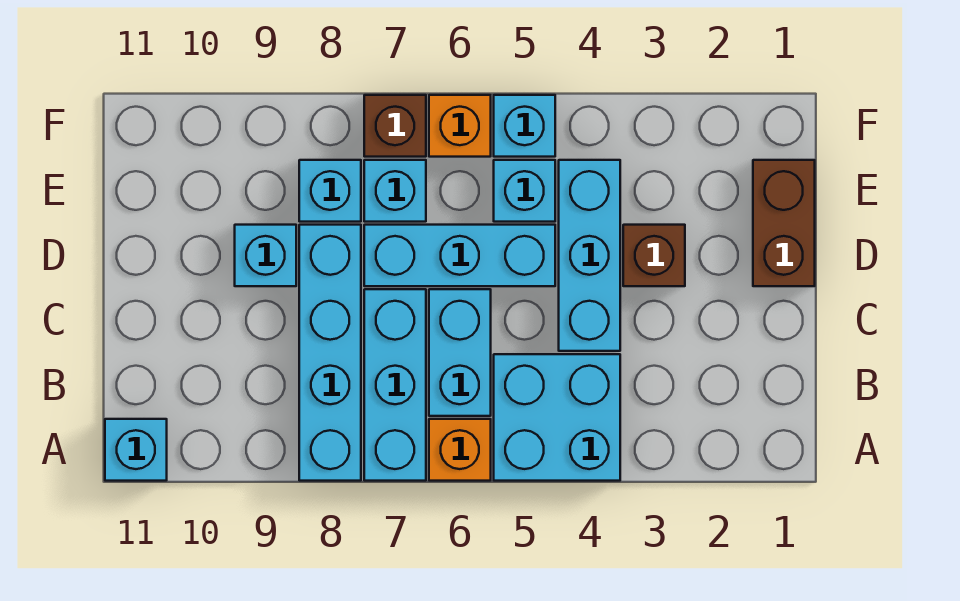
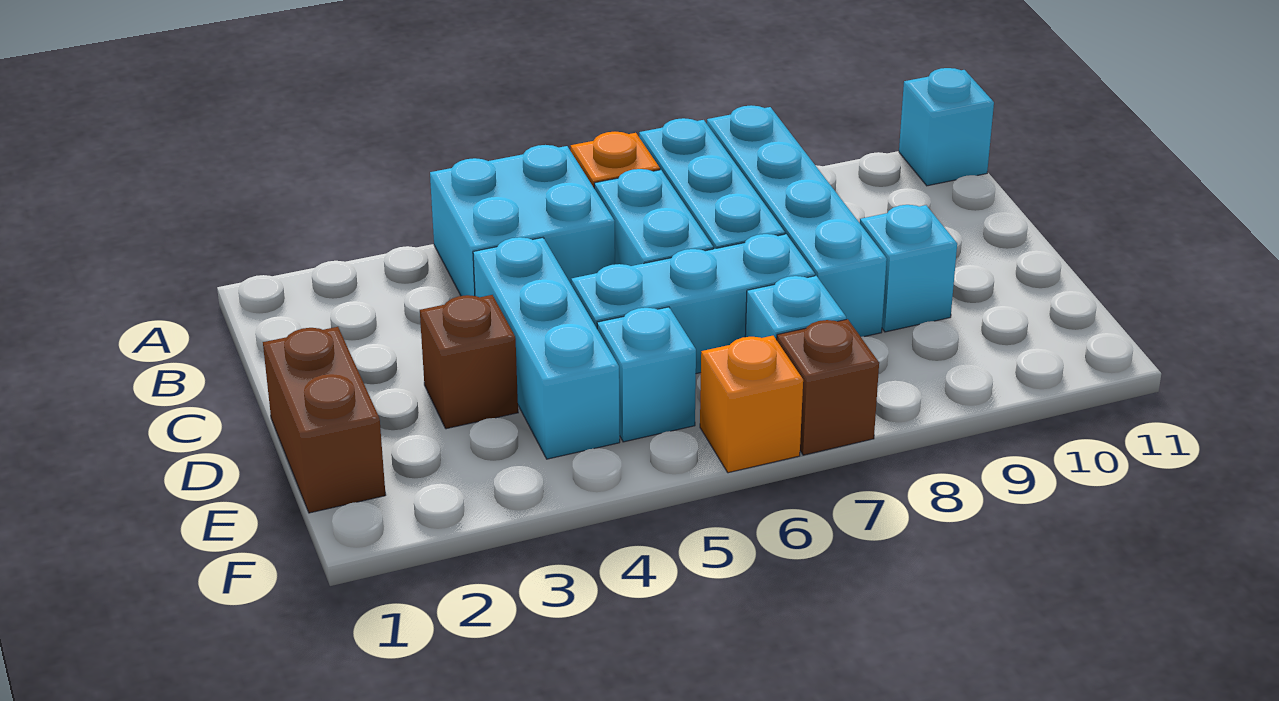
cyan 1x1 brick [299,160,361,222] -> none
cyan 1x1 brick [494,95,555,157] -> none

